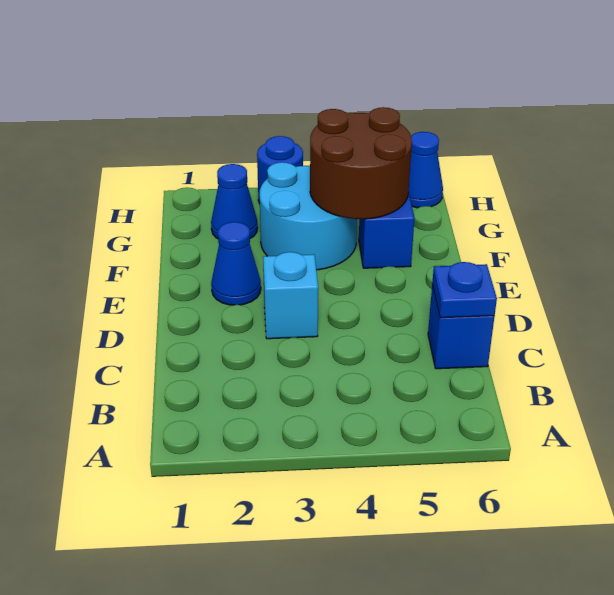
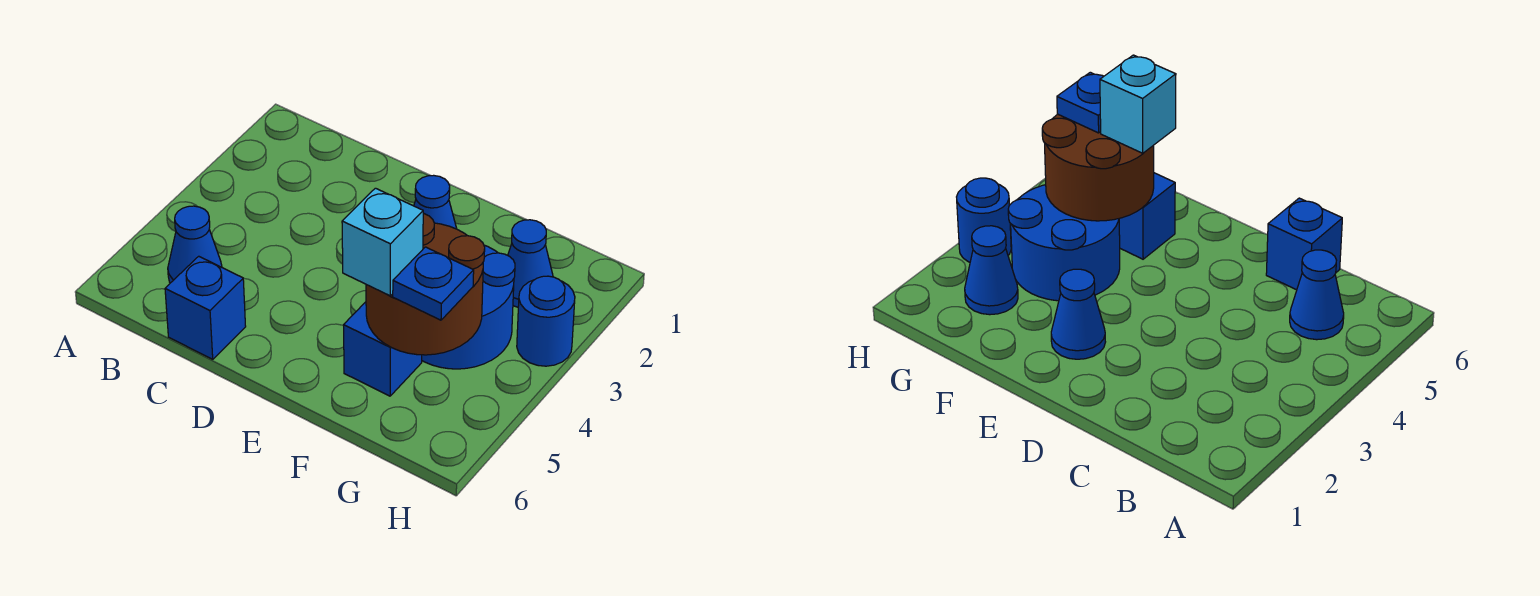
blue 1x1 plate [432,262,497,318] -> blue 1x1 plate moved to [393,247,474,320]
cyan 1x1 brick [263,252,318,339] -> cyan 1x1 brick moved to [342,188,423,296]
cyan 2x2 round brick [260,162,357,270] -> blue 2x2 round brick [422,245,515,369]
blue 1x1 cone [409,132,443,208] -> blue 1x1 cone moved to [168,206,222,283]

